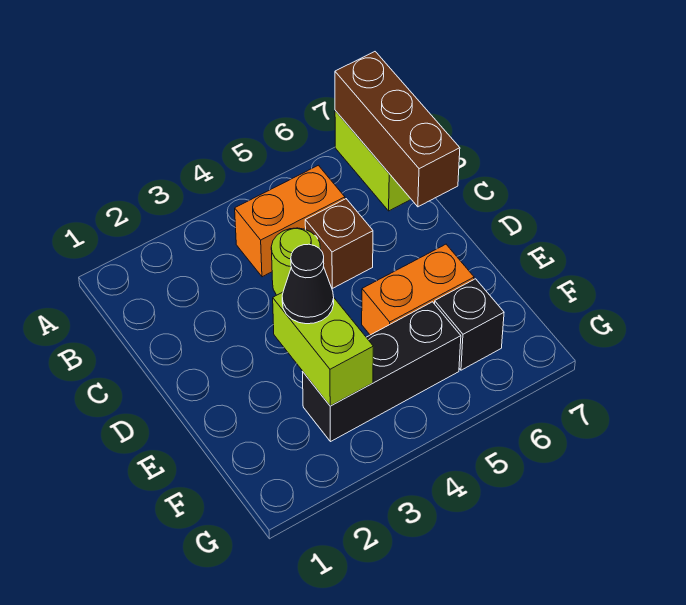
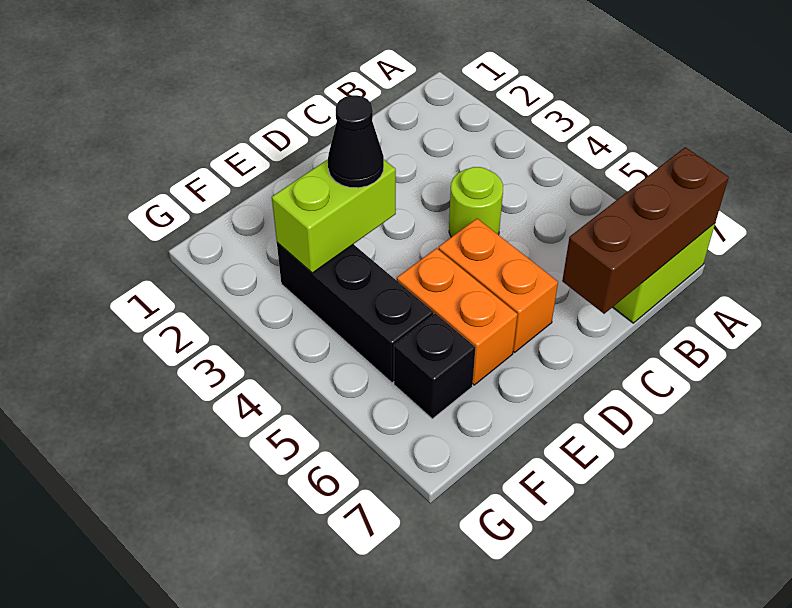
orange 1x2 brick [235,165,345,277] -> orange 1x2 brick moved to [438,219,558,352]
brown 1x1 brick [305,199,373,288] -> none

